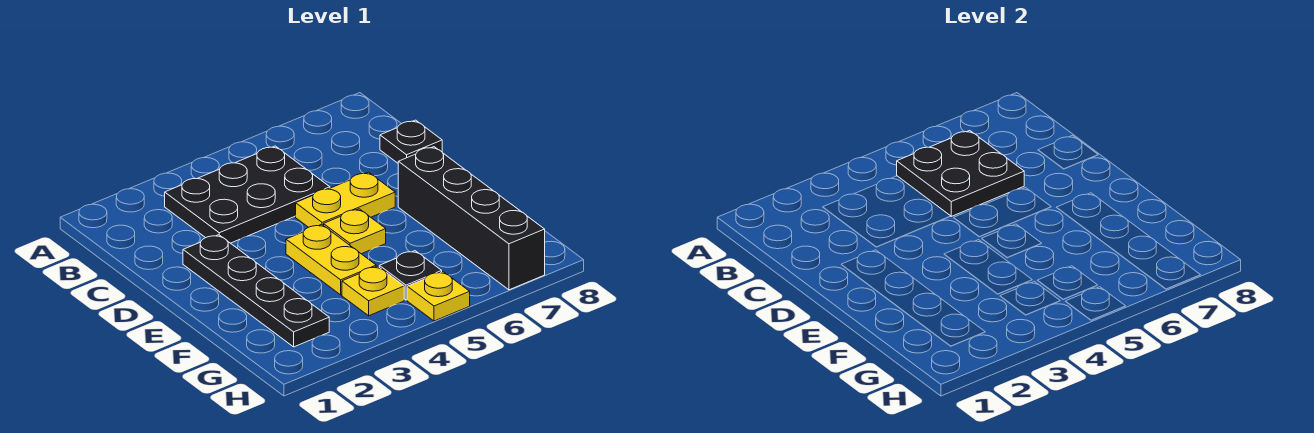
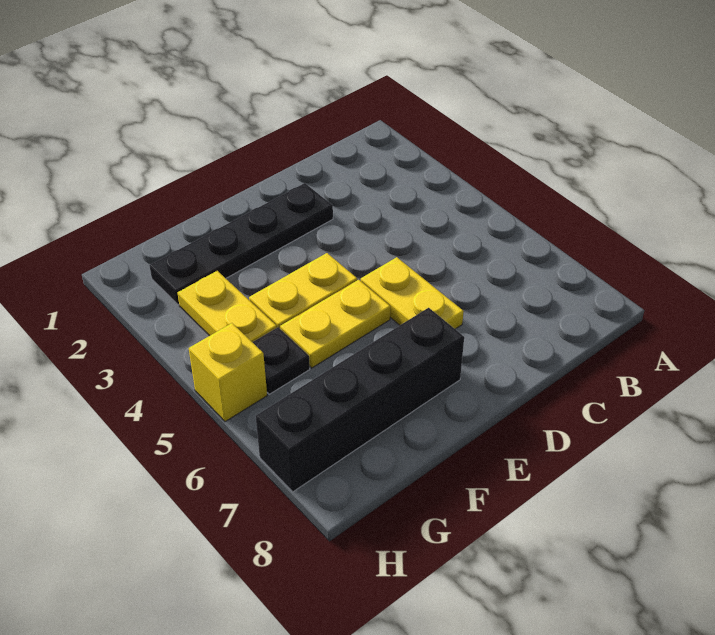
black 2x3 plate [165,146,330,243] -> none
black 2x2 plate [897,131,1024,216] -> none
black 1x1 plate [380,120,442,163] -> none
yellow 1x1 plate [324,209,386,254] -> yellow 1x2 plate [280,280,390,368]
yellow 1x1 plate [342,266,404,316] -> yellow 1x2 plate [178,271,277,342]
yellow 1x1 plate [407,272,470,321] -> yellow 1x1 brick [189,323,267,422]

